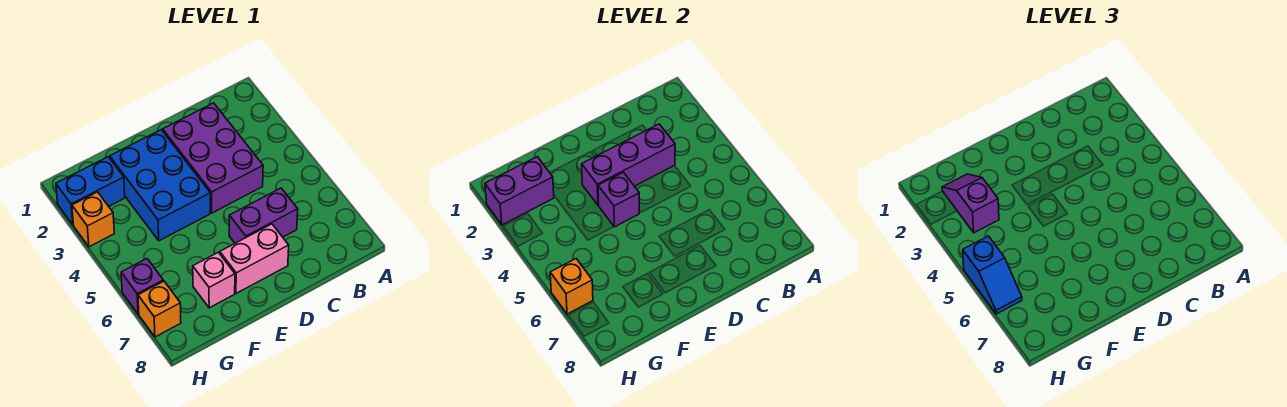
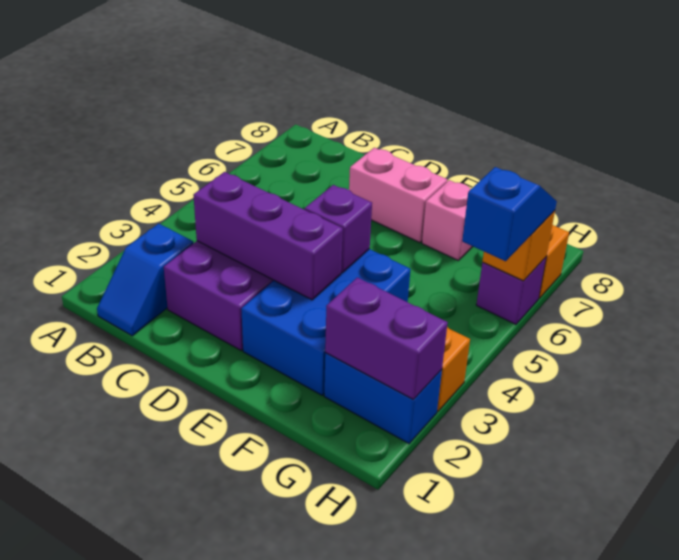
none -> blue 1x2 slope [97,224,193,336]
purple 1x2 brick [229,188,298,243] -> none
purple 1x2 slope [942,174,999,233] -> none

